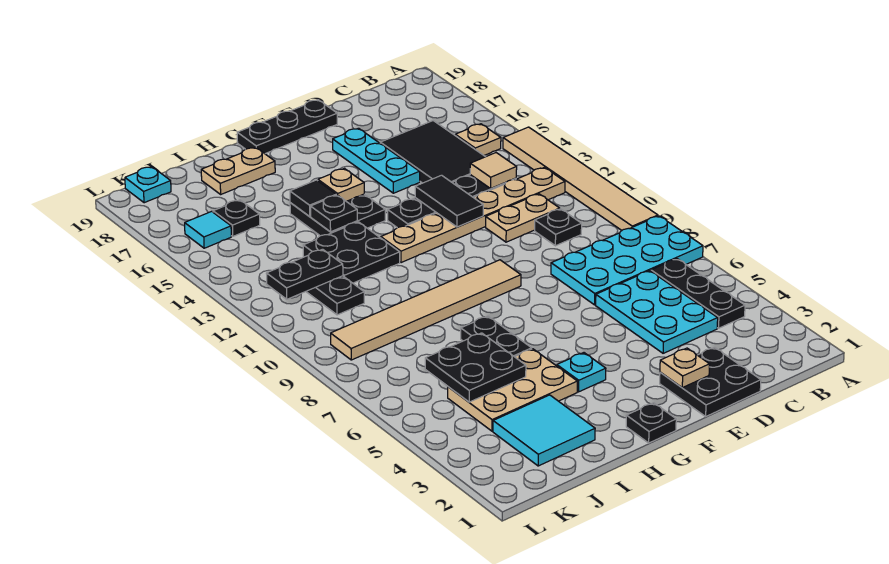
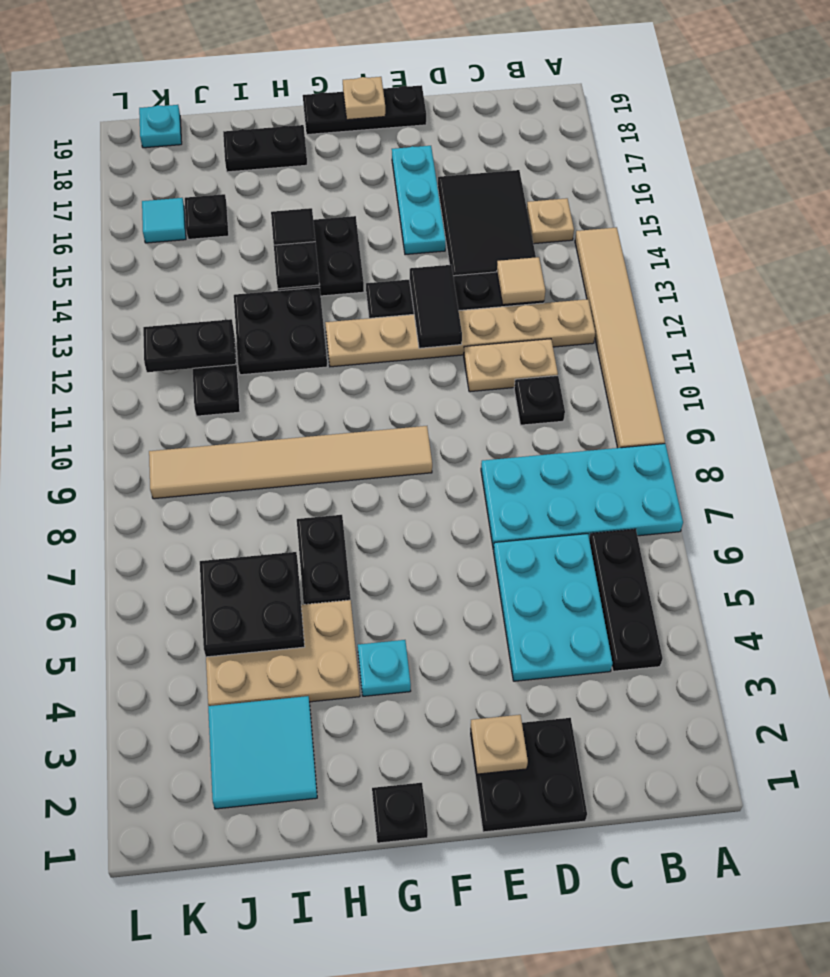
tan 1x1 plate [318,169,364,201] -> tan 1x1 plate moved to [343,77,385,120]
tan 1x2 plate [201,147,275,194] -> black 1x2 plate [223,125,307,172]

